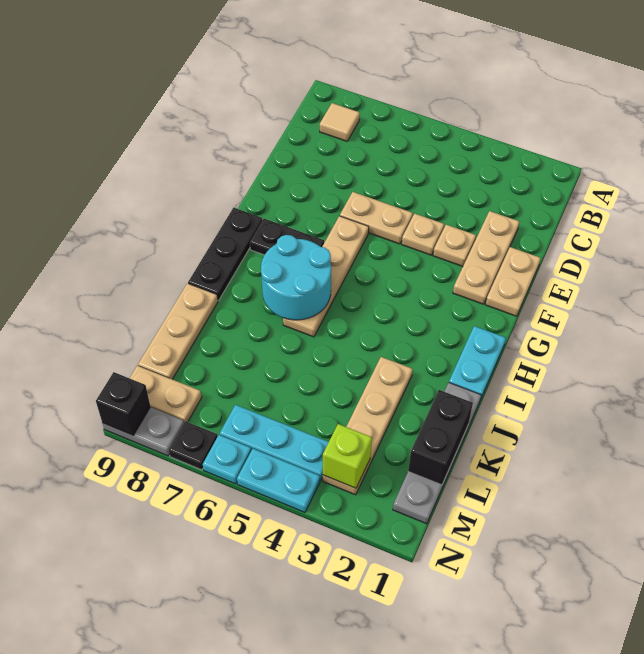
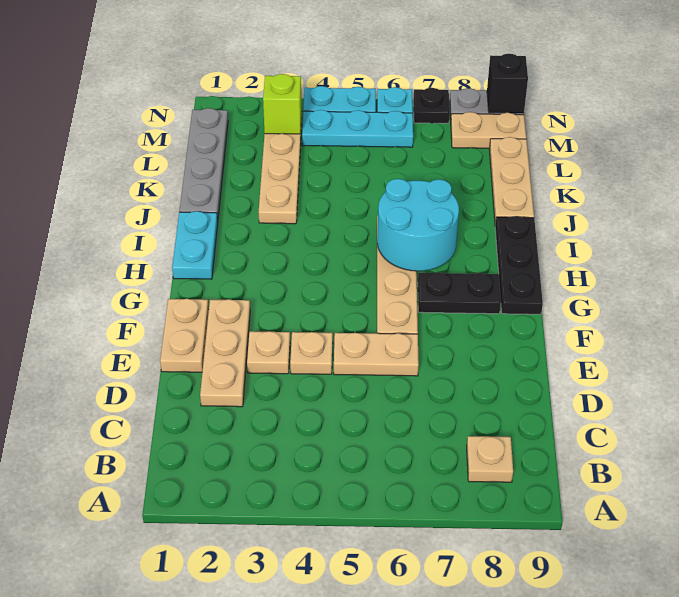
tan 1x1 tile [320,103,360,141] -> tan 1x1 plate [467,436,513,482]
black 1x2 brick [408,390,473,485] -> none

